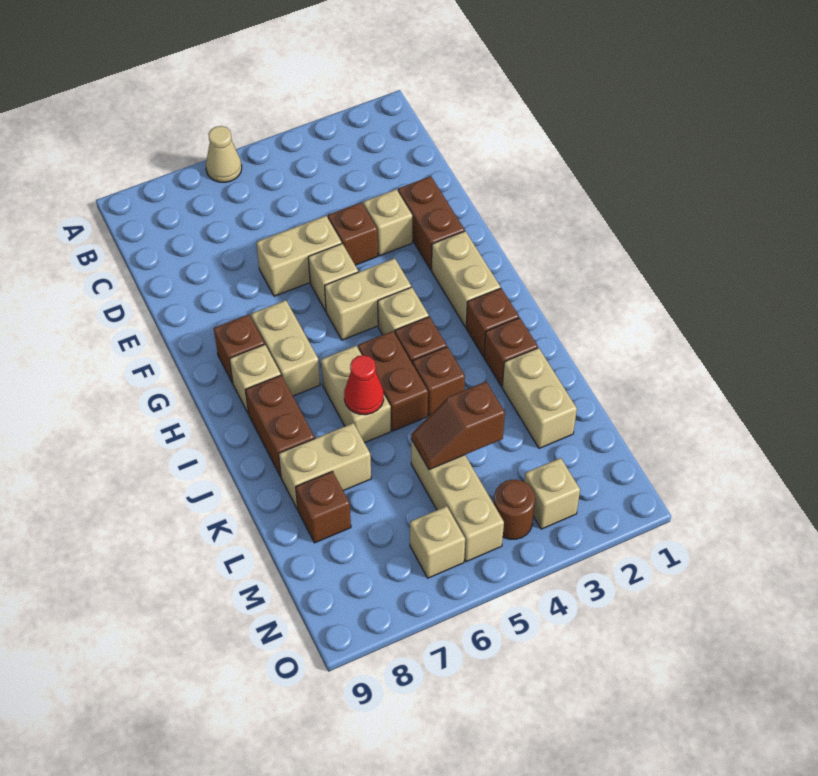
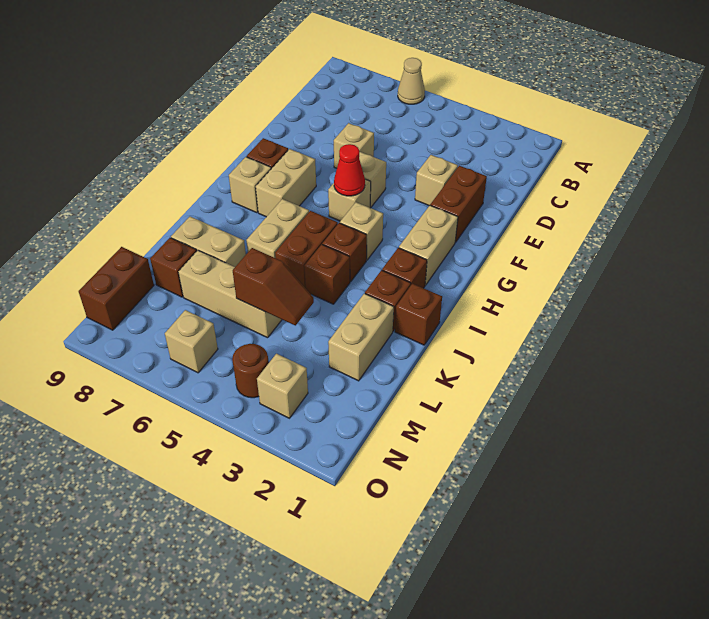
brown 1x1 brick [328,202,378,265] -> brown 1x1 brick moved to [395,284,442,345]
tan 1x2 brick [256,216,342,296] -> tan 1x1 brick [334,123,374,168]
tan 1x2 brick [325,258,411,340] -> tan 1x1 brick [328,179,371,221]
brown 1x2 brick [245,375,315,477] -> brown 1x2 brick moved to [79,247,154,330]
red 1x1 cone [344,355,384,415] -> red 1x1 cone moved to [334,144,365,196]
brown 1x2 slope [411,382,505,470] -> brown 1x2 slope turned to [233,248,314,325]
tan 1x3 brick [411,439,504,562] -> tan 1x3 brick turned to [178,250,282,338]

